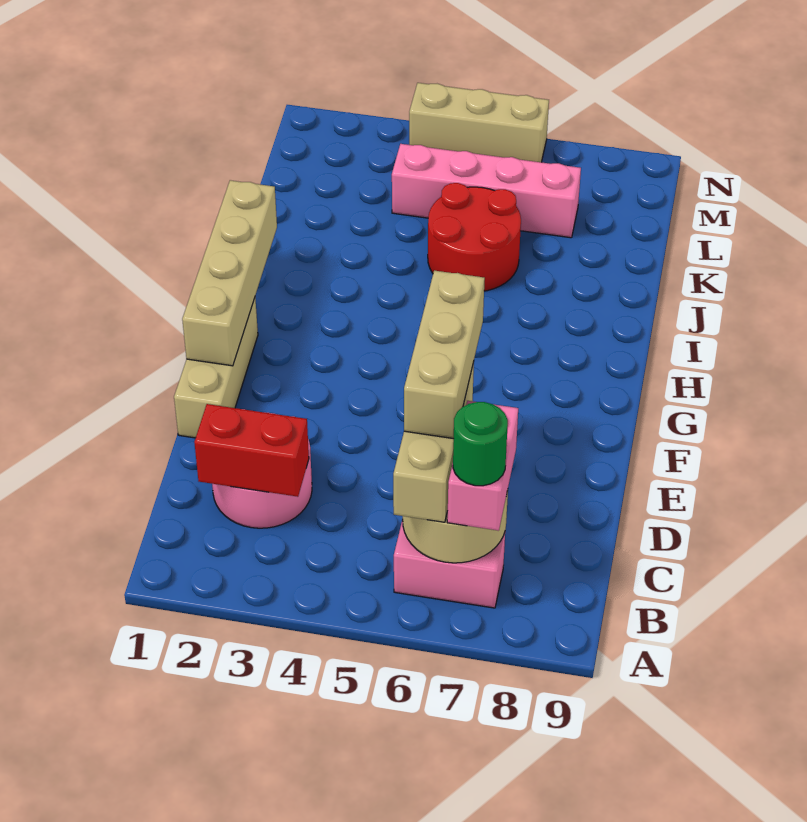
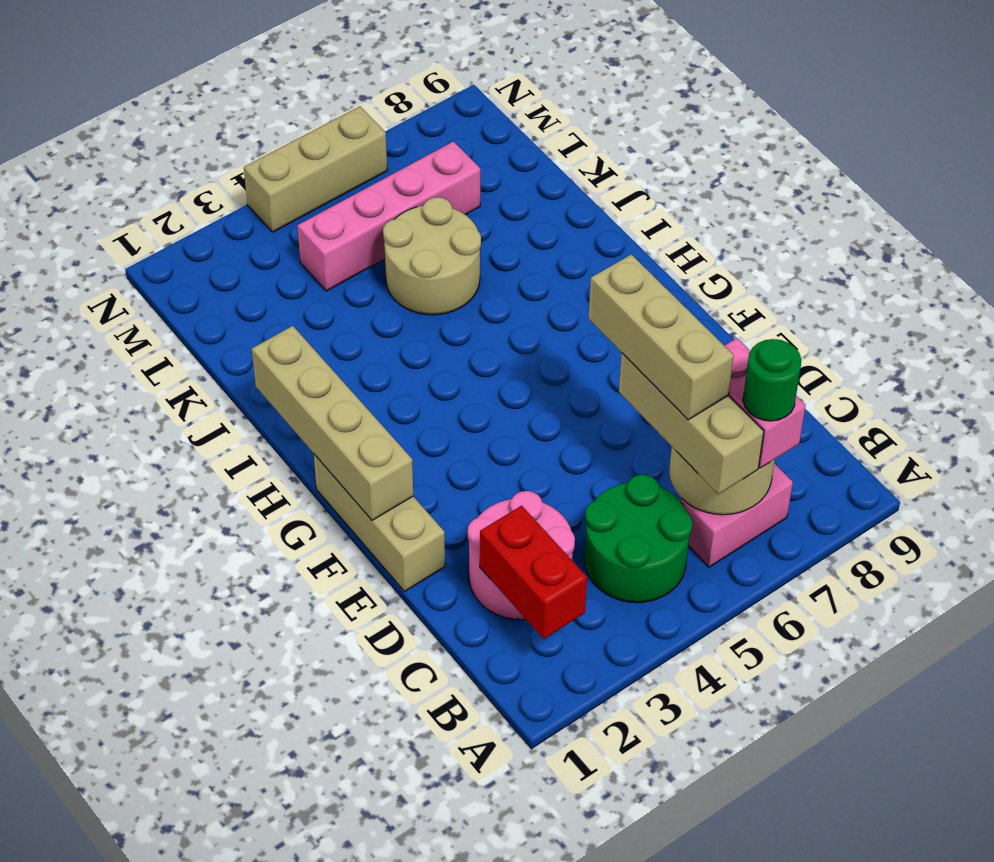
none -> green 2x2 round brick [584,475,692,603]
red 1x2 brick [194,404,309,497] -> red 1x2 brick turned to [480,506,587,639]
red 2x2 round brick [428,183,521,291] -> tan 2x2 round brick [383,197,481,315]

